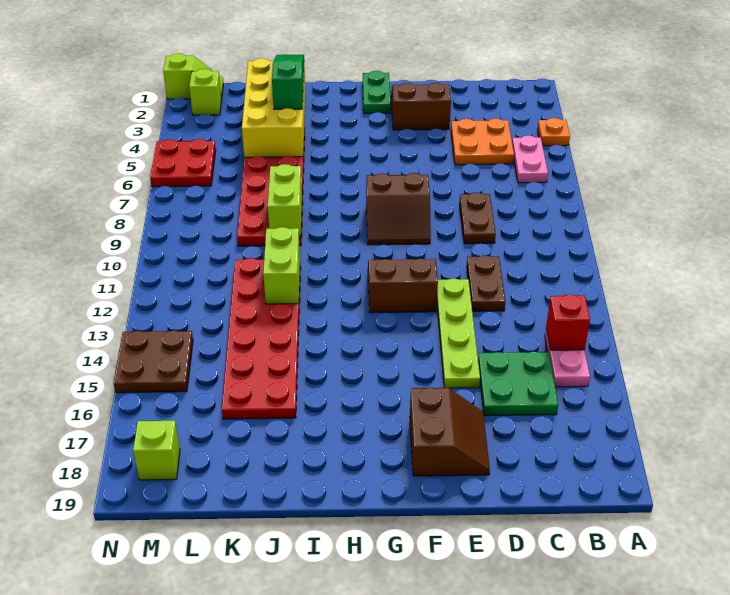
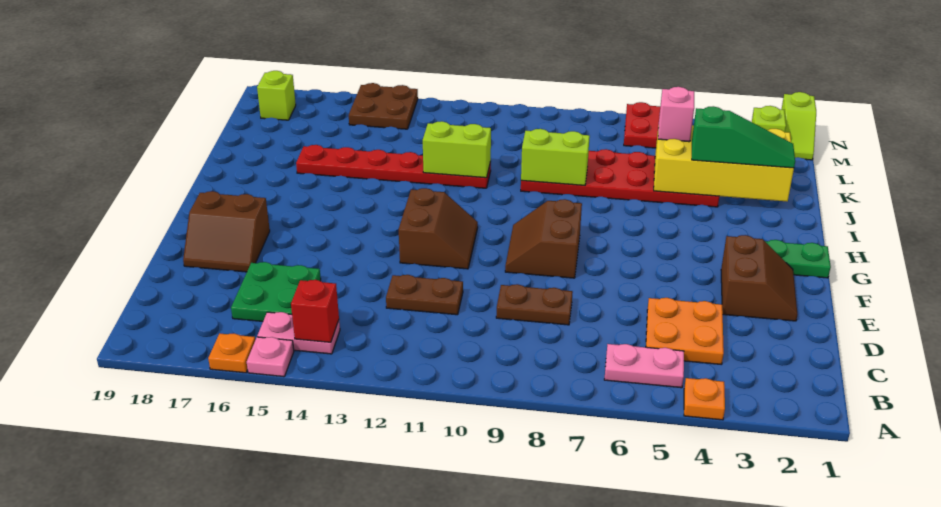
none -> pink 1x1 plate [247,337,294,377]
none -> orange 1x1 plate [208,333,255,373]
lime 1x4 plate [437,278,480,388] -> none
red 2x6 plate [222,258,301,419] -> red 1x6 plate [296,145,491,188]
none -> pink 1x1 brick [658,87,694,142]

